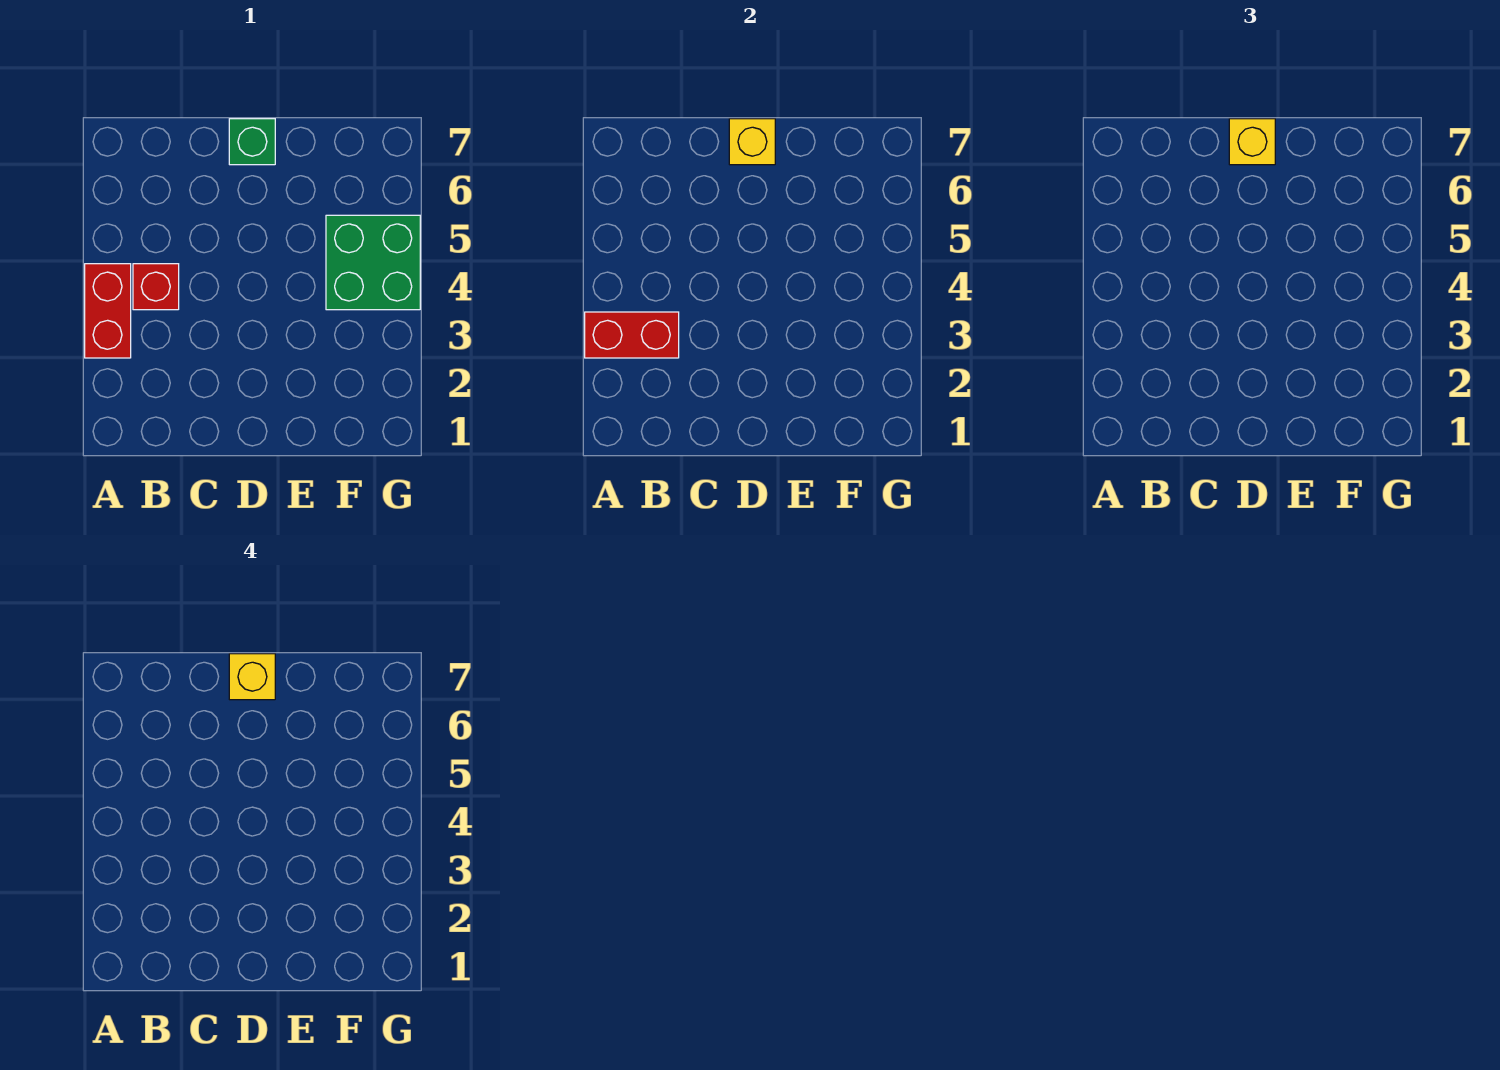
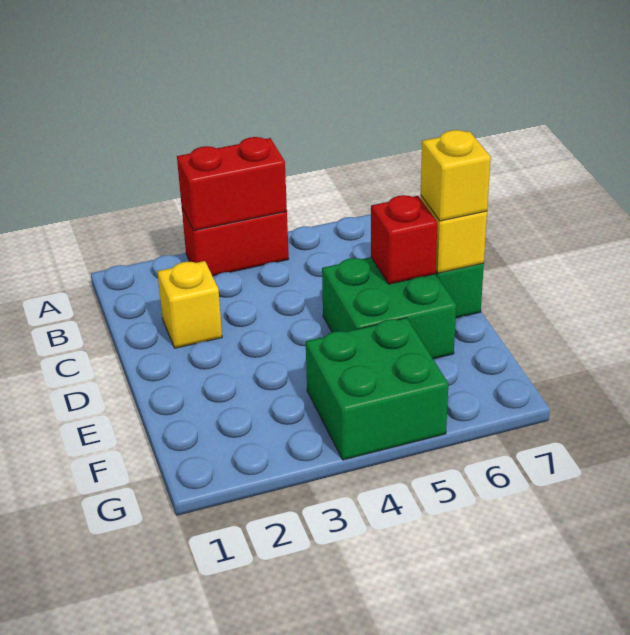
red 1x2 brick [585,312,679,358] -> red 1x2 brick turned to [177,137,287,231]
red 1x1 brick [133,264,179,310] -> red 1x1 brick moved to [371,195,437,284]
none -> green 2x2 brick [322,257,456,359]
yellow 1x1 brick [229,654,275,700] -> yellow 1x1 brick moved to [157,261,222,348]

